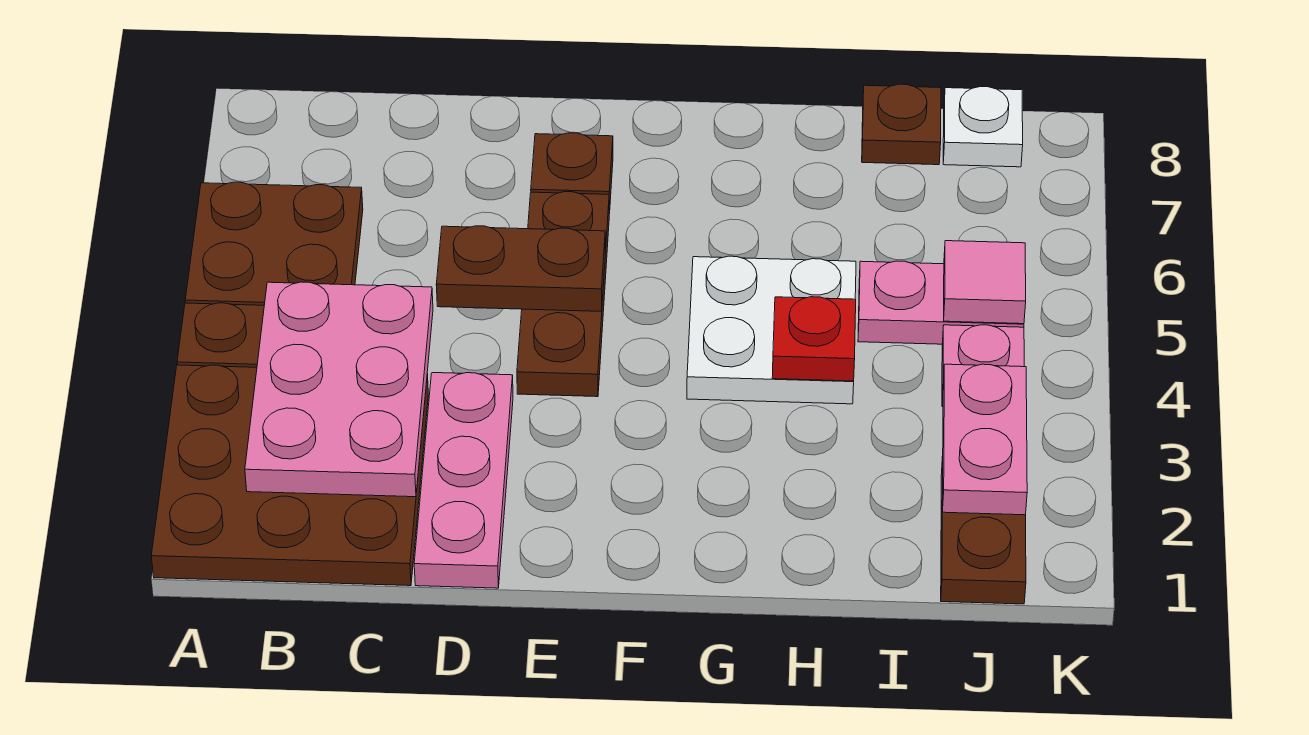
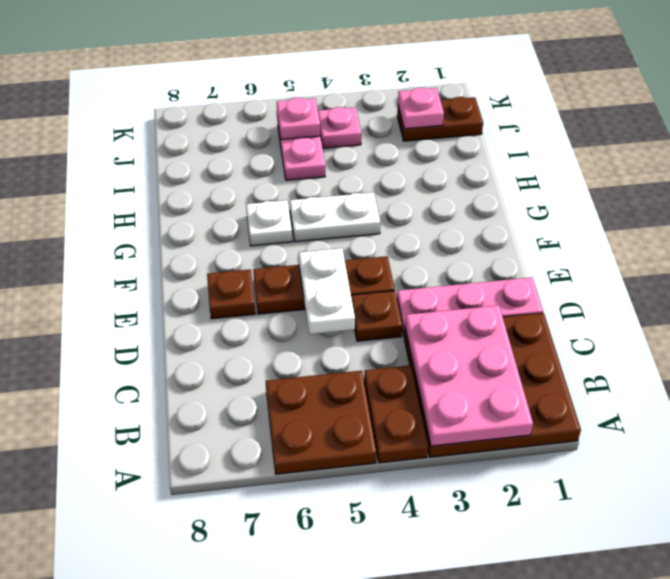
pink 2x3 plate [245,282,433,497] -> pink 2x3 plate turned to [405,305,533,446]
brown 1x2 plate [436,226,605,311] -> white 1x2 plate [299,248,355,334]
white 2x2 plate [687,256,856,404] -> white 1x2 plate [290,192,380,242]
red 1x1 plate [772,297,856,381] -> none
brown 1x1 plate [862,84,941,165] -> brown 1x1 plate moved to [351,291,402,341]
pink 1x2 plate [942,364,1027,515] -> pink 1x1 plate [398,87,444,129]
pink 1x1 tile [944,241,1026,324] -> pink 1x1 plate [277,98,320,140]
white 1x1 plate [943,87,1023,167] -> white 1x1 plate moved to [246,200,292,246]

